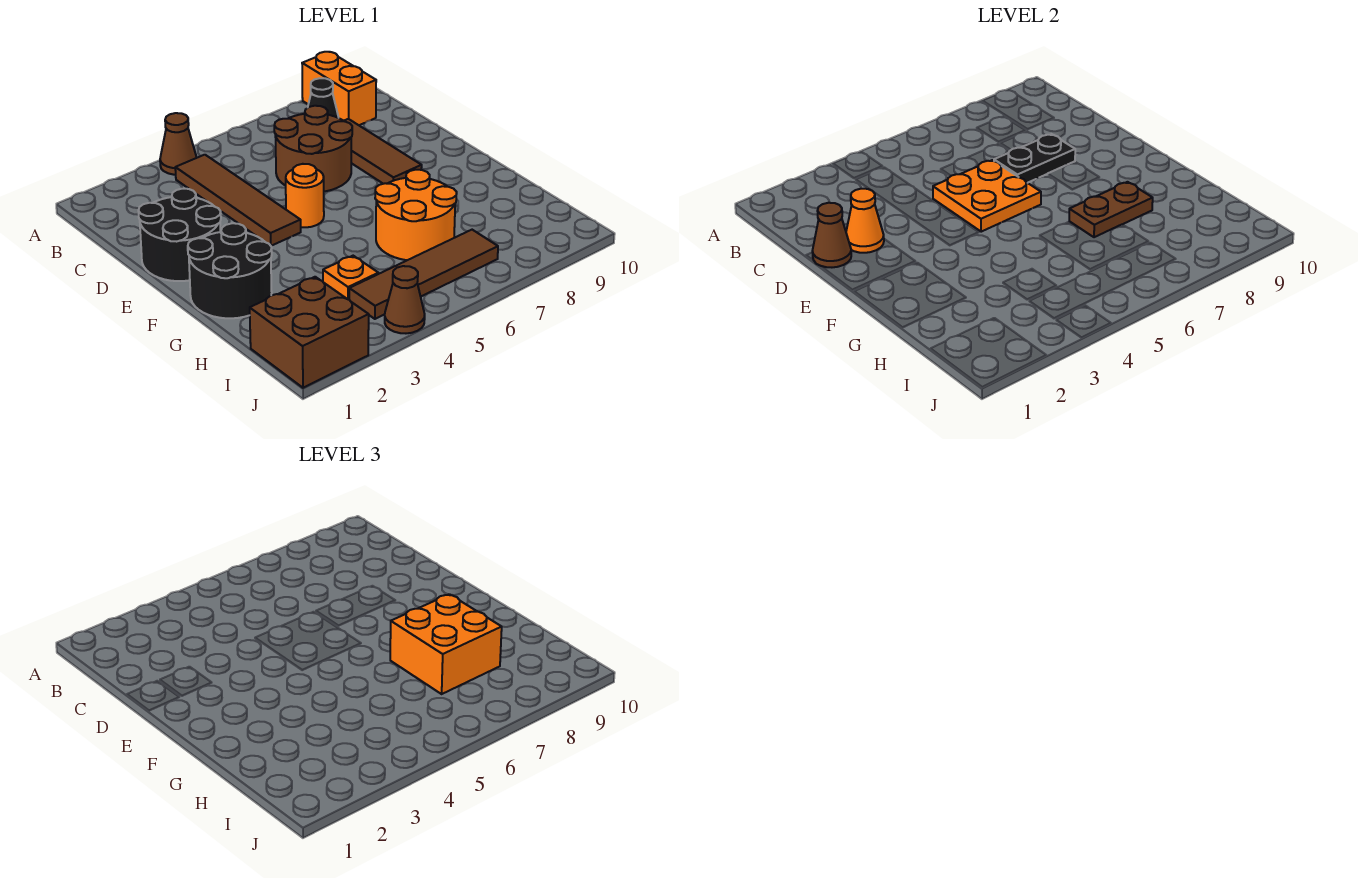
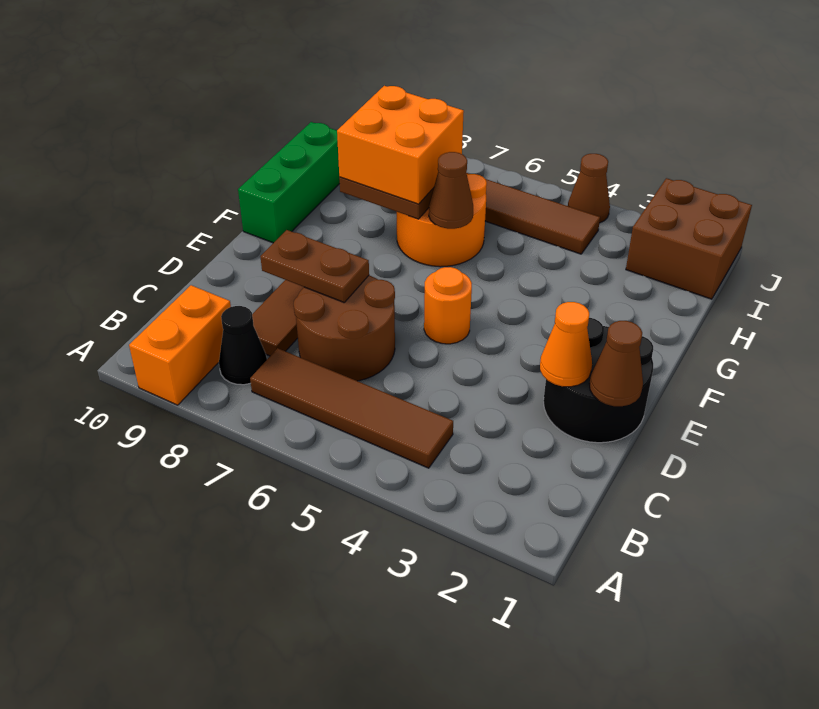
brown 1x1 cone [160,113,197,175] -> brown 1x1 cone moved to [429,152,473,229]
brown 1x4 tile [175,155,301,246] -> brown 1x4 tile turned to [250,348,453,468]
orange 2x2 plate [933,160,1041,232] -> none
black 1x2 plate [994,134,1075,183] -> brown 1x2 plate [260,230,369,302]
black 2x2 round brick [188,223,272,318] -> none
none -> green 1x3 brick [238,122,340,243]
orange 1x1 plate [323,256,378,300] -> none

